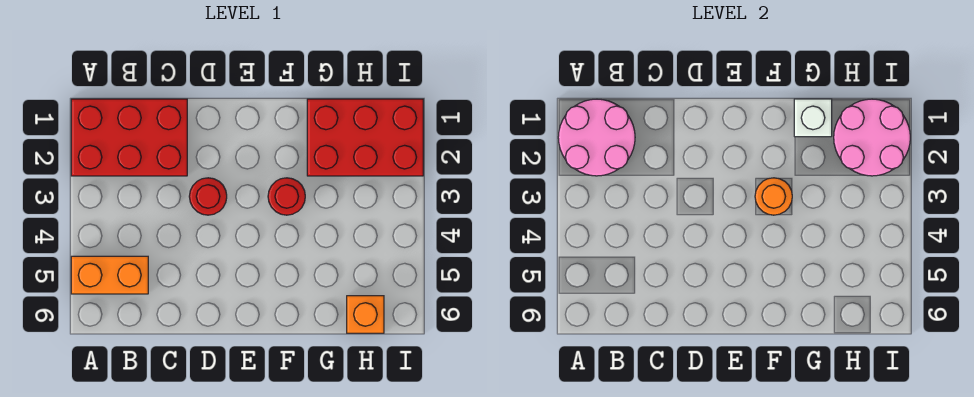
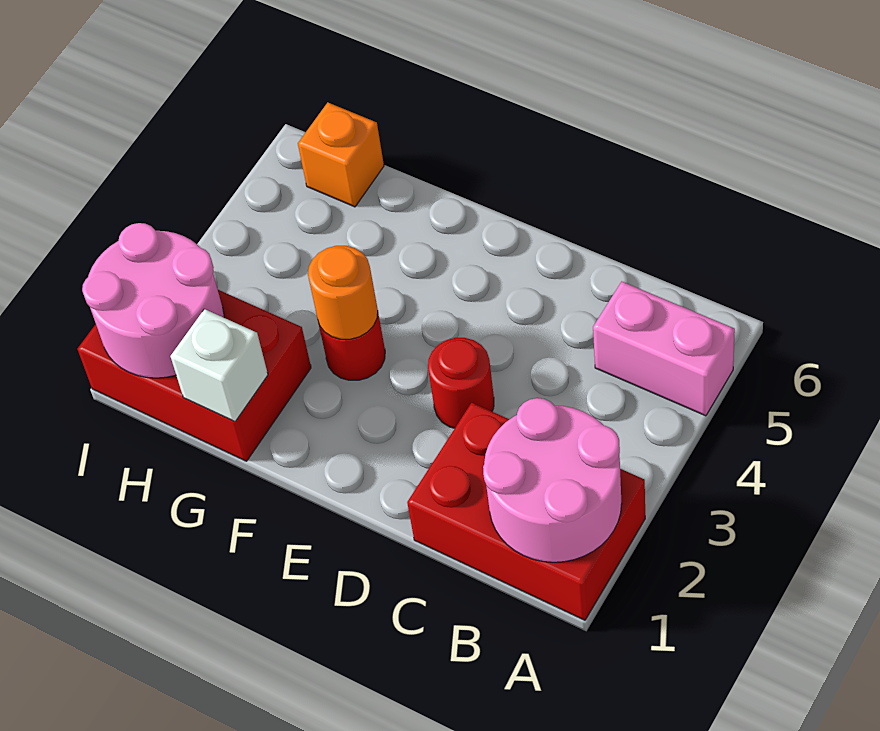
orange 1x2 brick [71,256,148,294] -> pink 1x2 brick [593,282,735,416]

